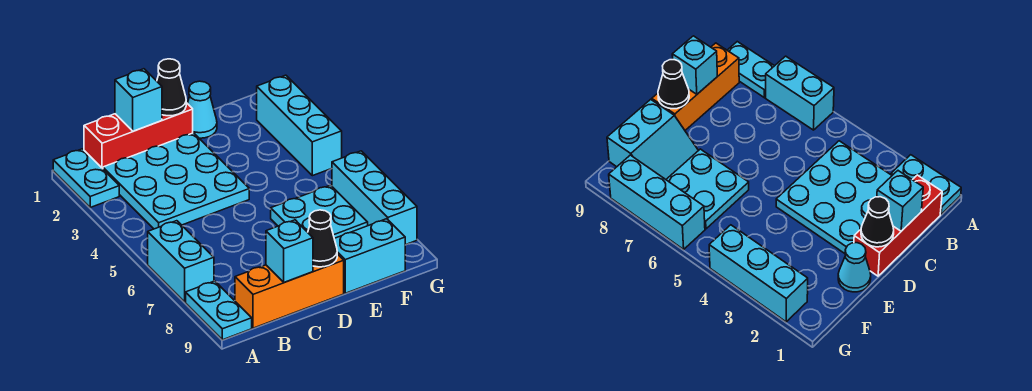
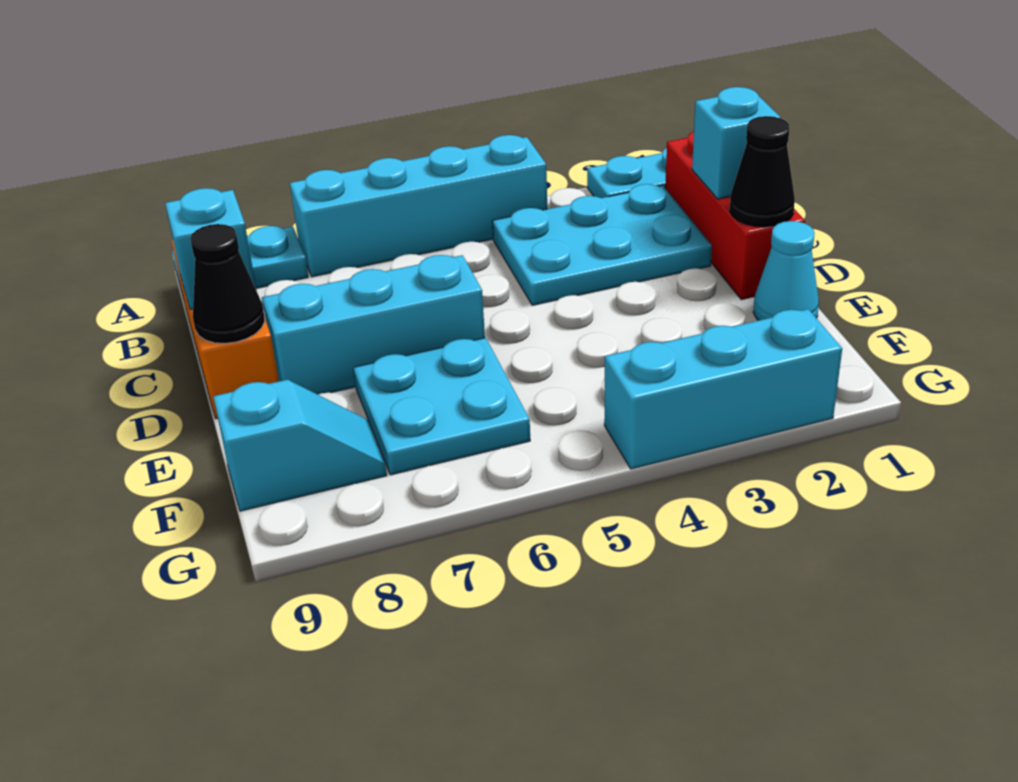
cyan 1x2 brick [148,221,214,302] -> cyan 1x4 brick [290,135,547,277]
cyan 3x3 plate [103,133,249,229] -> cyan 2x3 plate [492,184,712,305]
cyan 2x2 slope [334,219,405,293] -> cyan 1x2 slope [213,380,387,511]
cyan 1x3 brick [332,151,417,245] -> cyan 1x3 brick moved to [262,255,485,394]

